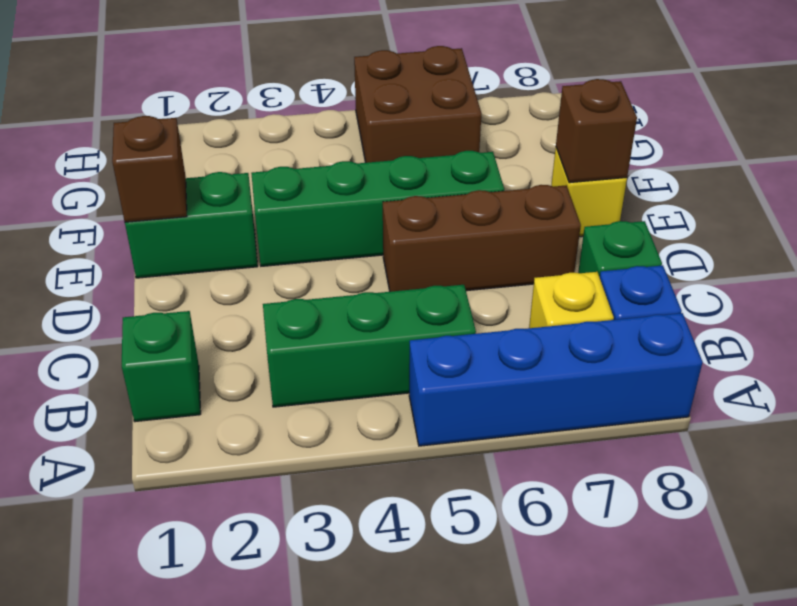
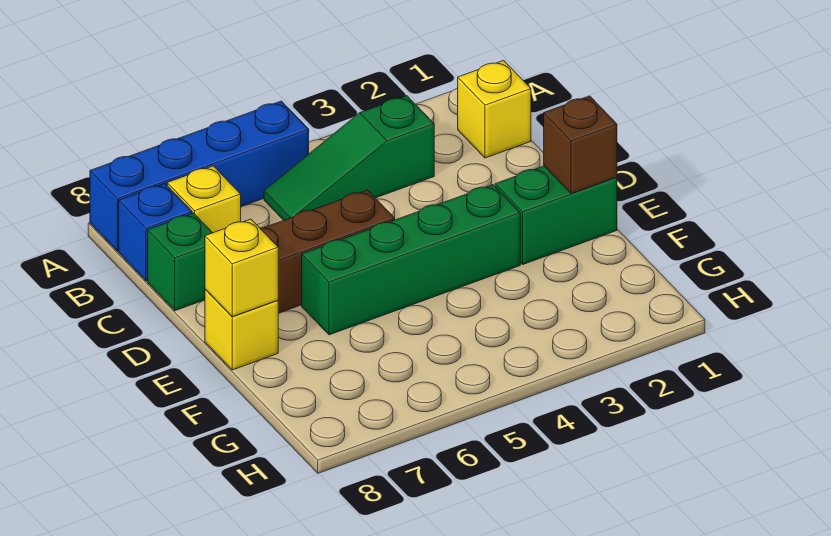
green 1x1 brick [122,311,201,422] -> yellow 1x1 brick [458,60,531,158]
green 1x3 brick [263,285,476,407] -> green 1x3 slope [264,96,434,220]
brown 1x1 brick [556,79,637,183] -> yellow 1x1 brick [205,219,278,317]
brown 2x2 brick [354,46,481,163] -> none

